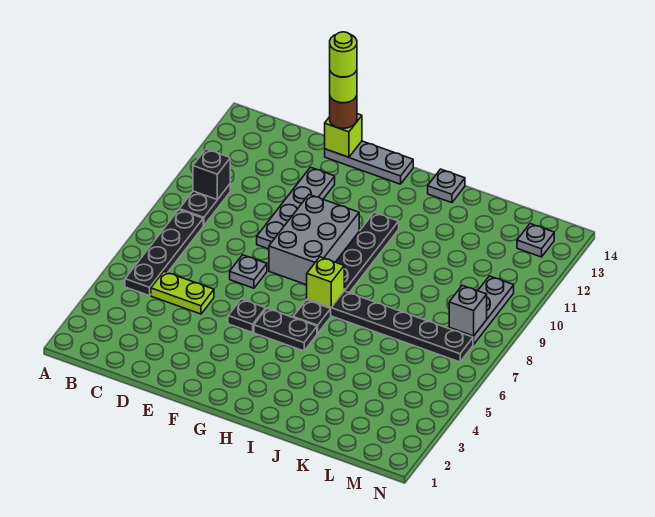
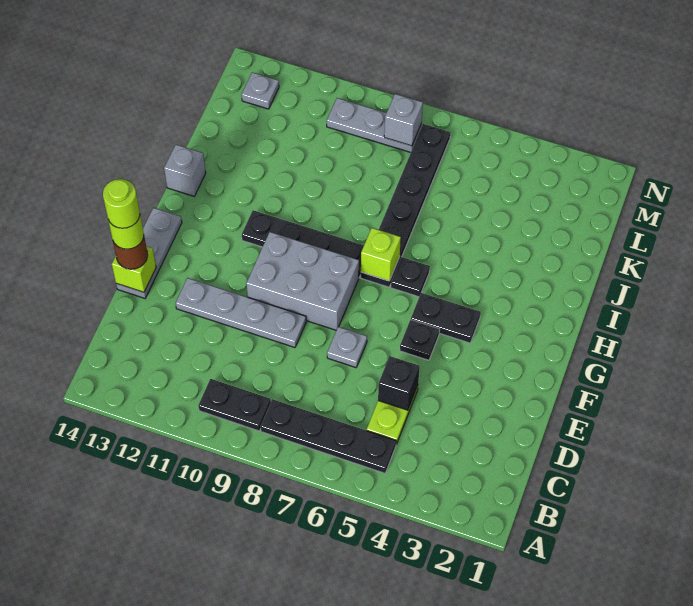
black 1x1 brick [193,149,230,200] -> black 1x1 brick moved to [378,356,420,410]
black 1x2 plate [254,308,317,351] -> black 1x2 plate turned to [411,293,481,343]
grey 1x1 plate [428,169,465,203] -> grey 1x1 brick [164,145,206,196]

